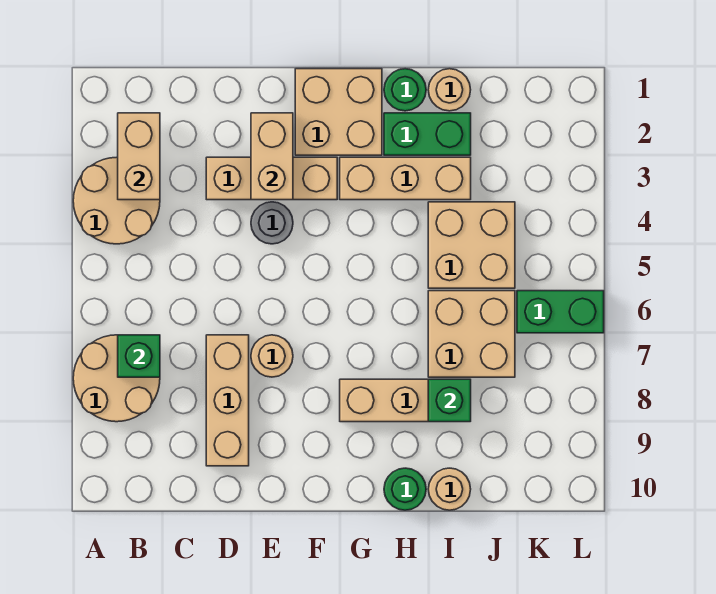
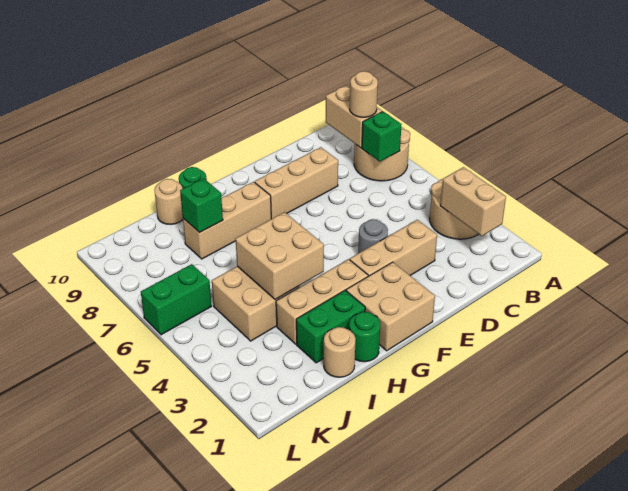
tan 1x3 brick [206,335,249,466] -> tan 1x3 brick turned to [255,147,338,219]
tan 1x2 brick [251,113,293,200] -> tan 1x2 brick moved to [326,86,382,148]
tan 1x1 round brick [251,335,293,377] -> tan 1x1 round brick moved to [350,71,378,117]
tan 2x2 brick [428,291,515,377] -> tan 2x2 brick moved to [236,212,324,300]

